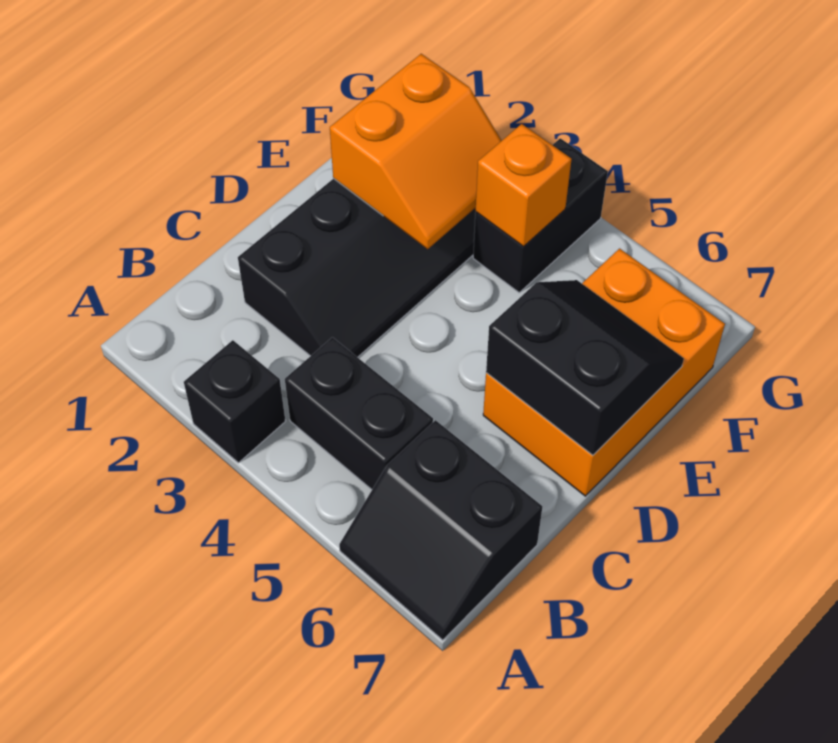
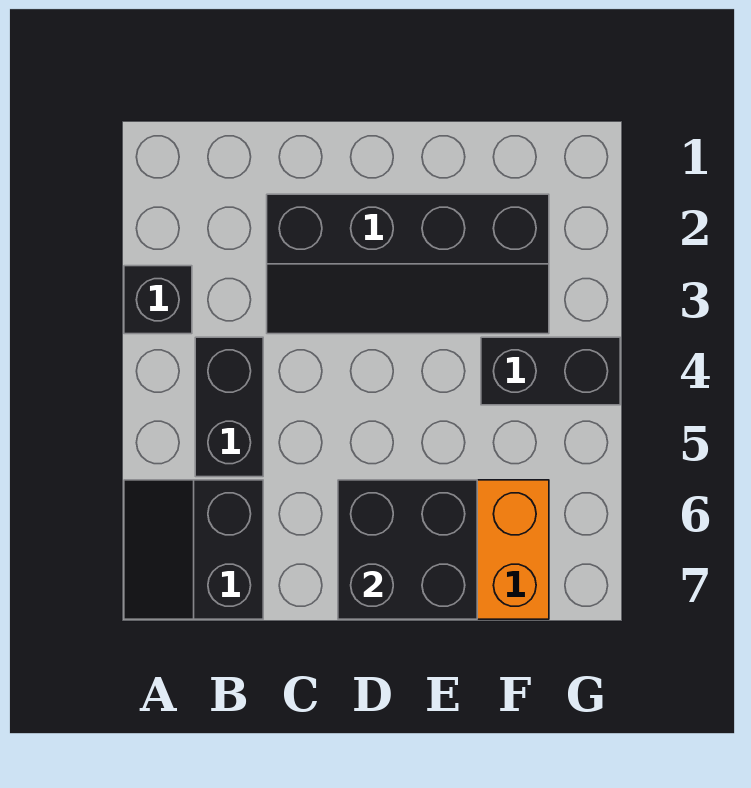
black 2x2 slope [486,280,684,455] -> black 2x2 brick [338,480,477,619]
orange 2x2 slope [330,54,502,249] -> none
orange 1x1 brick [476,124,572,247] -> none

